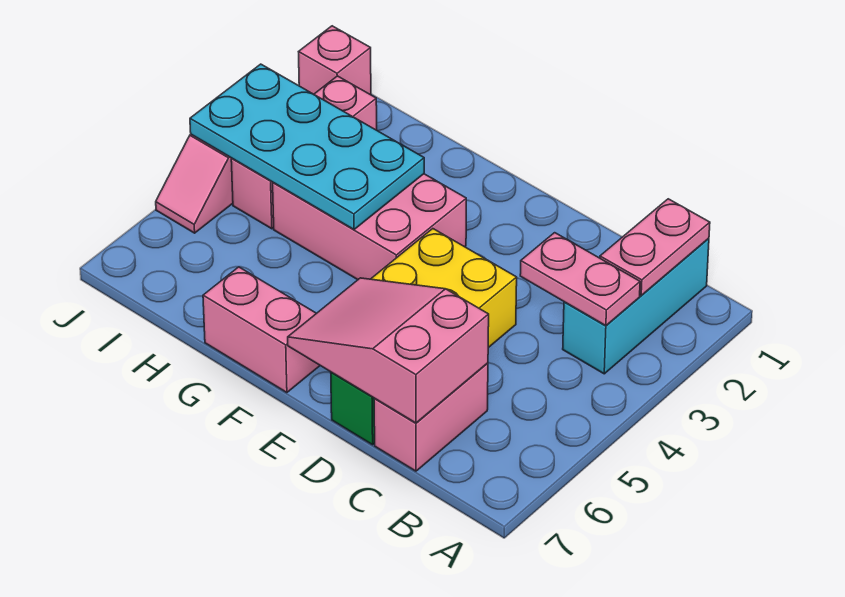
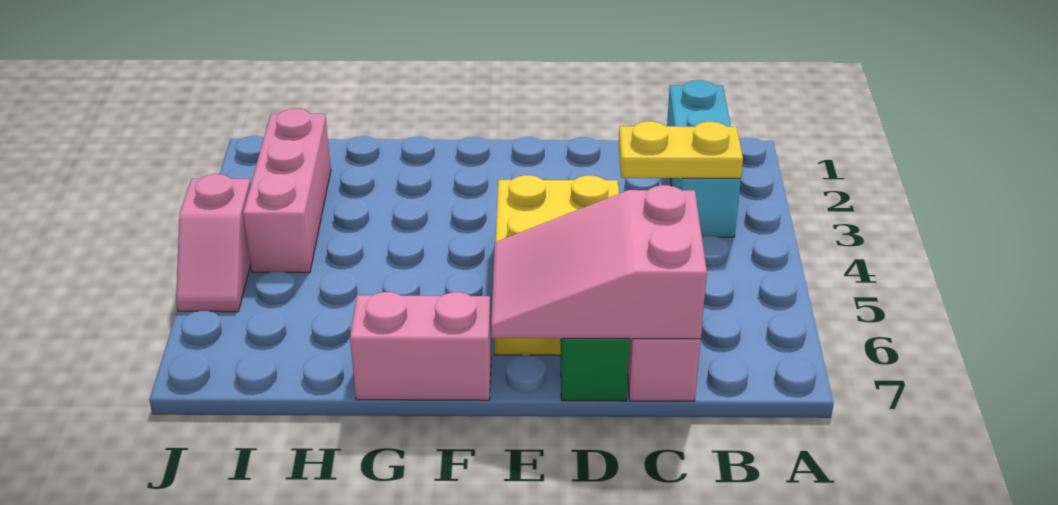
pink 1x2 plate [600,199,710,296] -> none
pink 1x2 plate [520,233,640,326] -> yellow 1x2 plate [619,121,743,179]
pink 2x3 brick [273,174,466,280] -> none
cyan 2x4 plate [190,64,424,229] -> none
pink 1x1 brick [299,26,371,95] -> none

